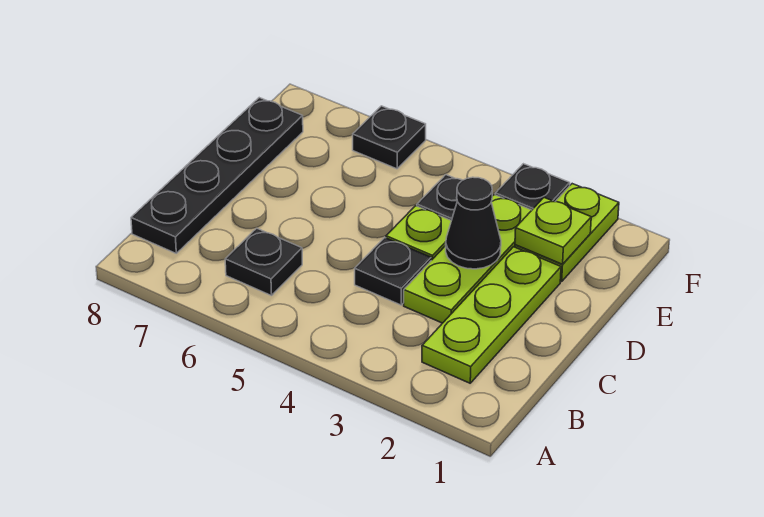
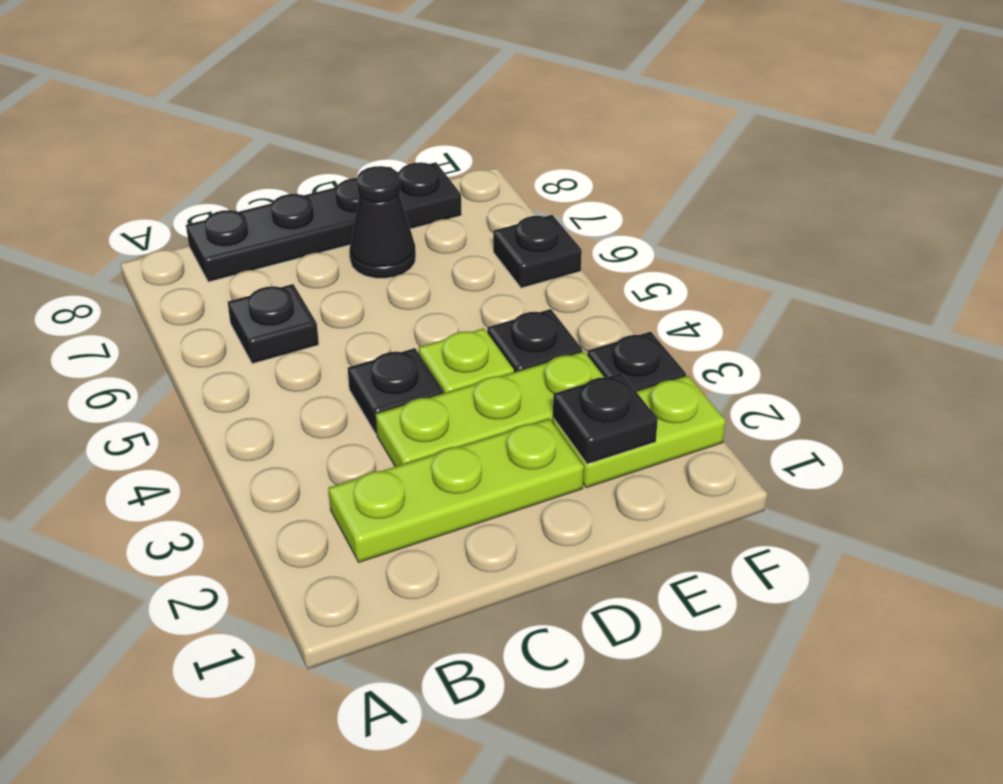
black 1x1 cone [446,177,501,269] -> black 1x1 cone moved to [350,166,416,278]
lime 1x1 plate [515,198,591,264] -> black 1x1 plate [553,373,658,464]

